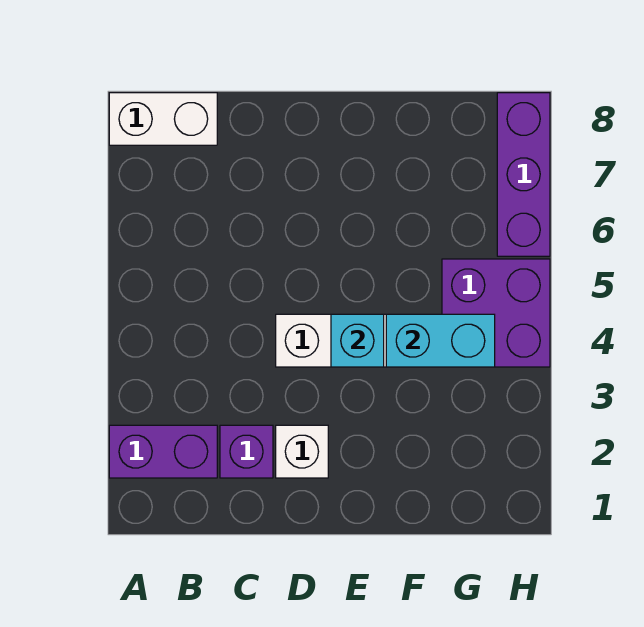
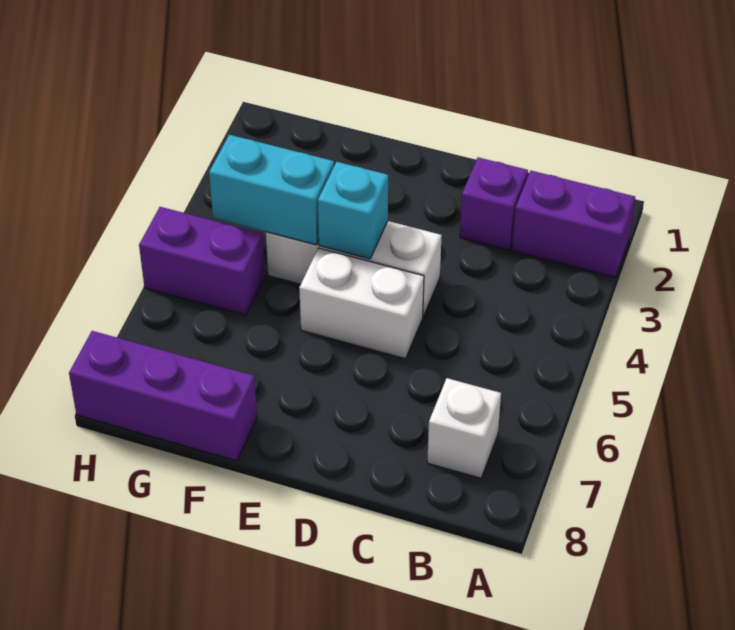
white 1x2 brick [109,93,217,145] -> white 1x2 brick moved to [299,248,424,359]
white 1x1 brick [276,425,328,478] -> white 1x1 brick moved to [427,378,501,478]
purple 2x2 brick [442,259,550,367] -> purple 1x2 brick [139,207,265,315]
purple 1x3 brick [497,93,550,256] -> purple 1x3 brick turned to [69,331,257,461]

